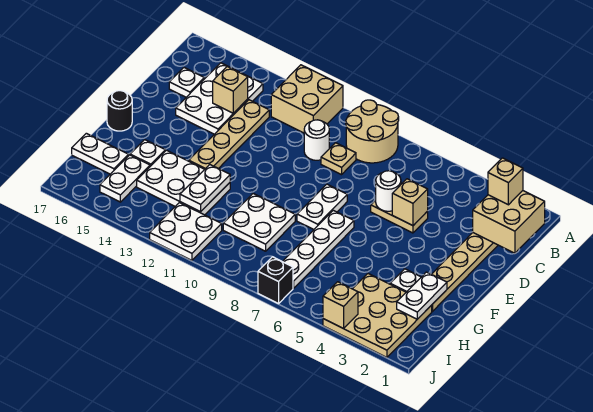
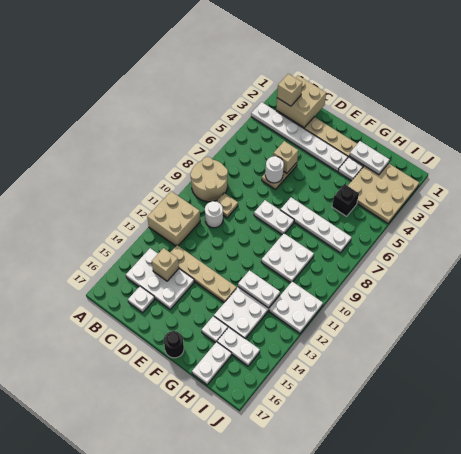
none -> white 1x6 plate [251,102,348,172]
tan 1x1 brick [323,282,358,329] -> none
black 1x1 brick [258,257,293,304] -> black 1x1 brick moved to [332,184,359,216]

